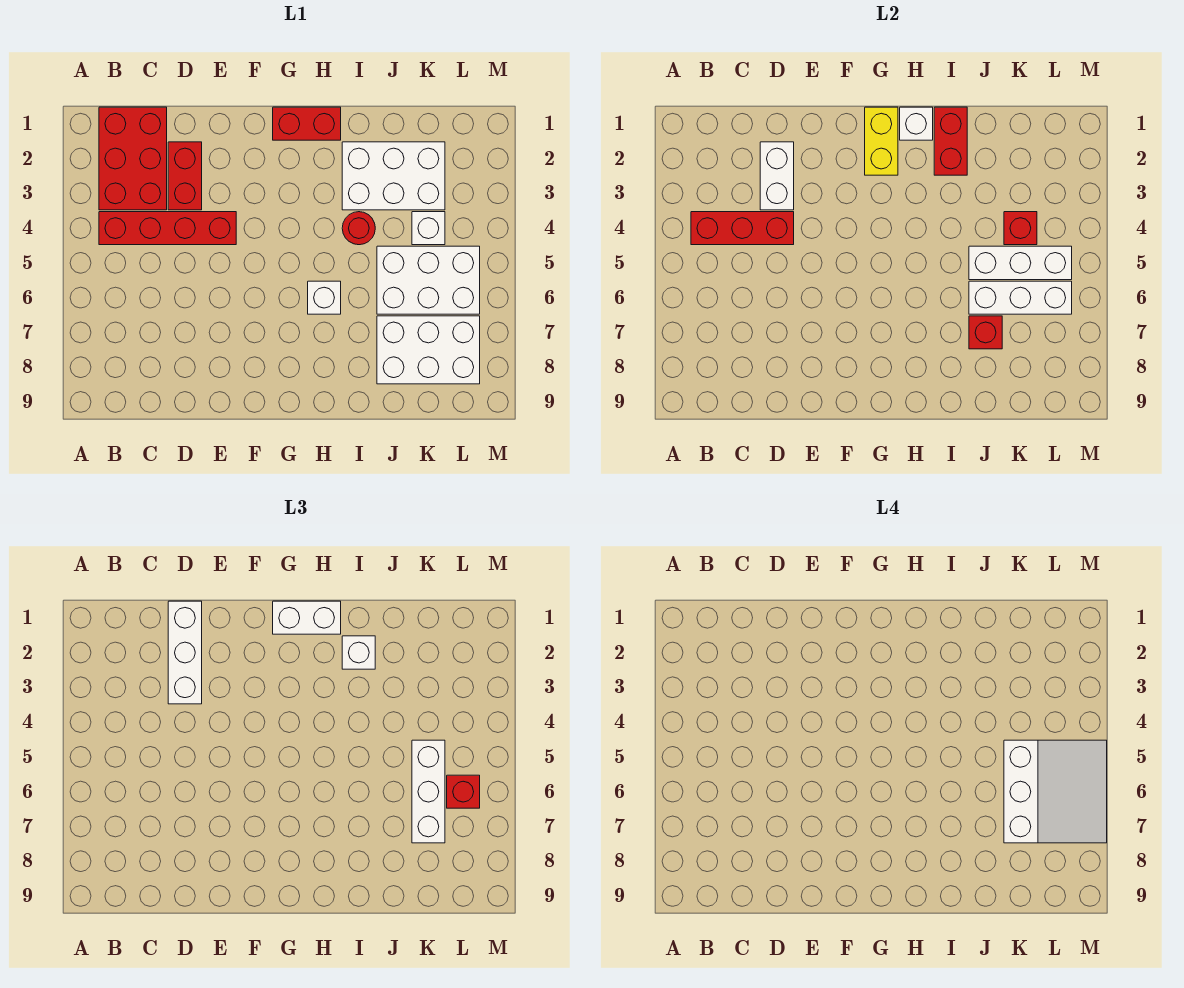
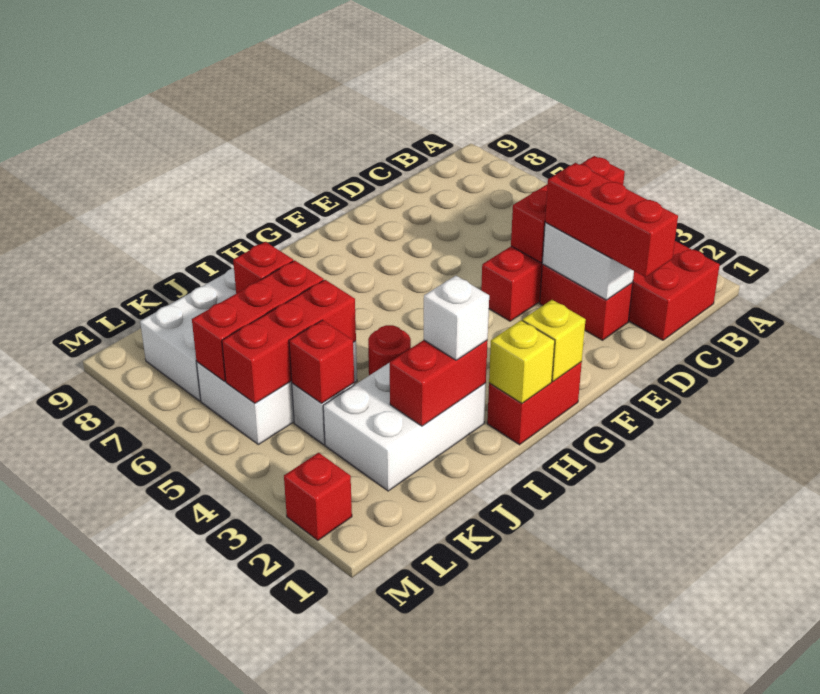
white 1x3 brick [168,601,202,704] -> red 1x3 brick [545,163,678,277]
yellow 1x2 brick [865,107,898,175] -> yellow 1x1 brick [523,300,586,381]
white 1x2 brick [273,601,341,634] -> none
white 1x1 brick [900,107,933,140] -> yellow 1x1 brick [489,320,555,403]
white 1x1 brick [308,281,341,314] -> none
red 1x2 brick [934,107,967,175] -> red 1x2 brick turned to [390,340,488,426]
white 1x3 brick [969,246,1072,280] -> red 1x3 brick [222,280,356,403]
white 1x3 brick [969,281,1072,314] -> red 1x3 brick [192,260,324,381]
white 1x3 brick [412,740,445,843] -> none
white 3x3 slope [1004,740,1107,843] -> none
red 1x1 brick [447,775,480,808] -> red 1x1 brick moved to [284,453,352,540]

